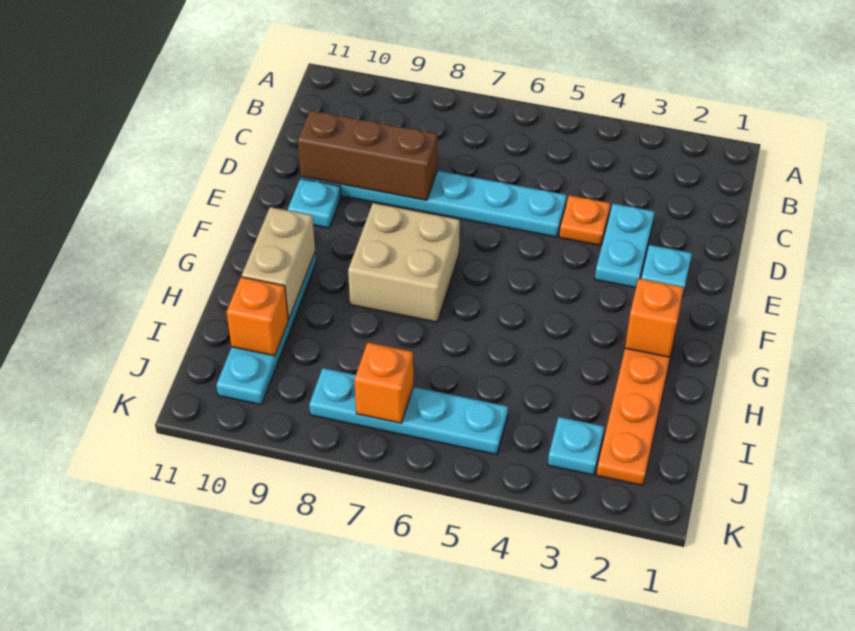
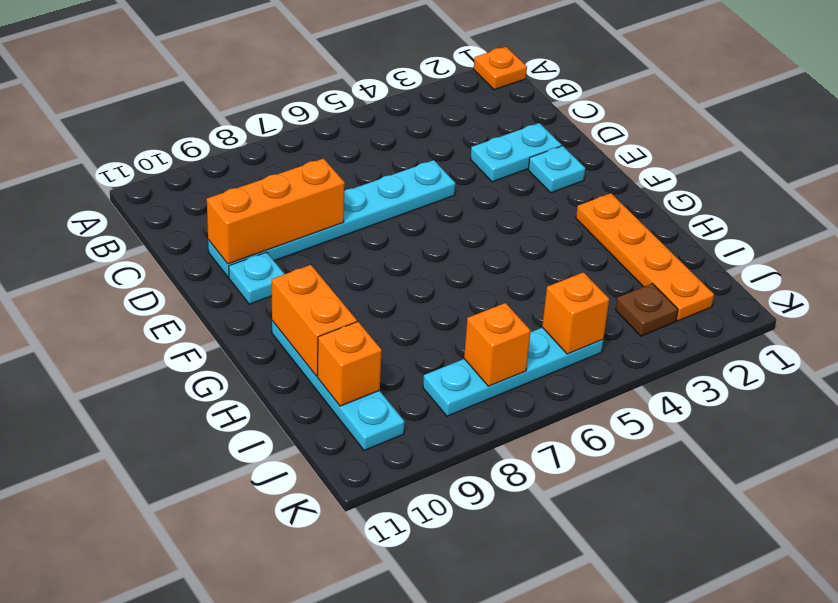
cyan 1x2 plate [595,204,654,288] -> cyan 1x2 plate turned to [470,123,562,182]
orange 1x1 plate [559,195,610,246] -> orange 1x1 plate moved to [474,47,527,90]
brown 1x3 brick [298,110,438,200] -> orange 1x3 brick [207,159,345,264]
tan 2x2 brick [348,203,460,322] -> none
orange 1x1 brick [625,279,684,357] -> orange 1x1 brick moved to [542,272,609,354]
tan 1x2 brick [242,207,315,319] -> orange 1x2 brick [272,265,357,376]
cyan 1x1 plate [548,417,604,475] -> brown 1x1 plate [616,283,678,336]

